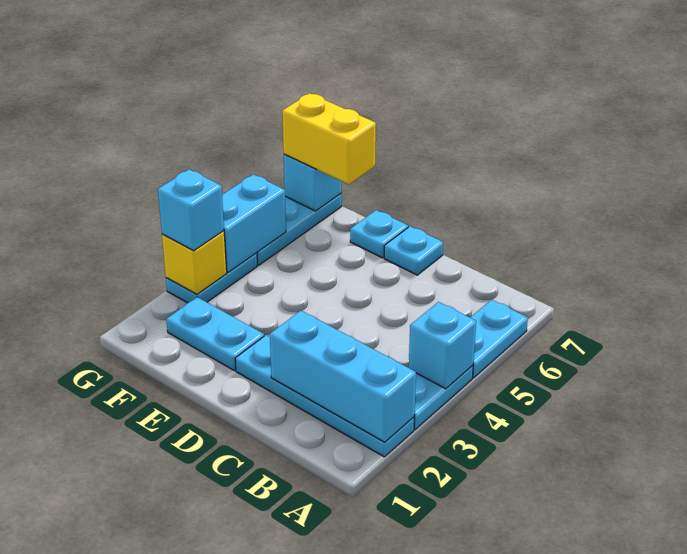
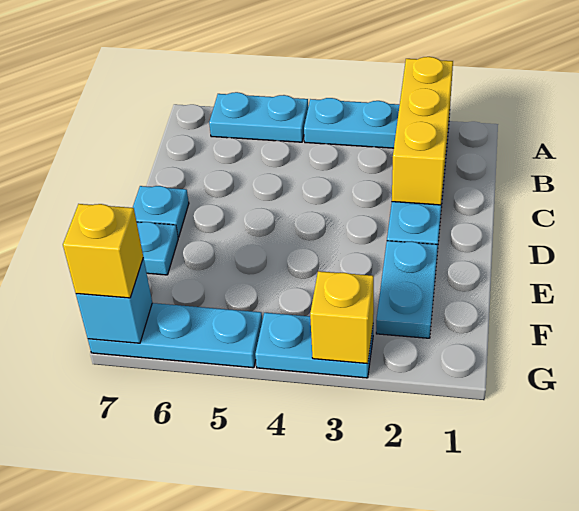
cyan 1x3 brick [270,311,416,442] -> yellow 1x3 brick [392,57,453,205]
cyan 1x1 brick [409,302,476,389] -> none
yellow 1x2 brick [282,93,376,185] -> yellow 1x1 brick [63,204,143,298]
cyan 1x1 brick [158,169,224,251] -> none
cyan 1x2 brick [222,174,286,272] -> none

